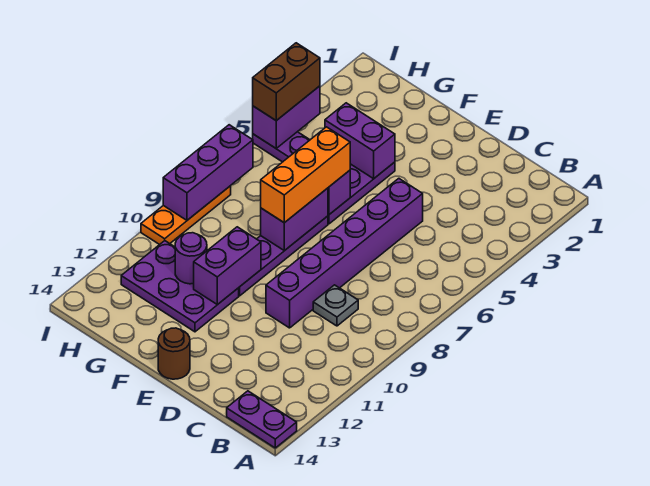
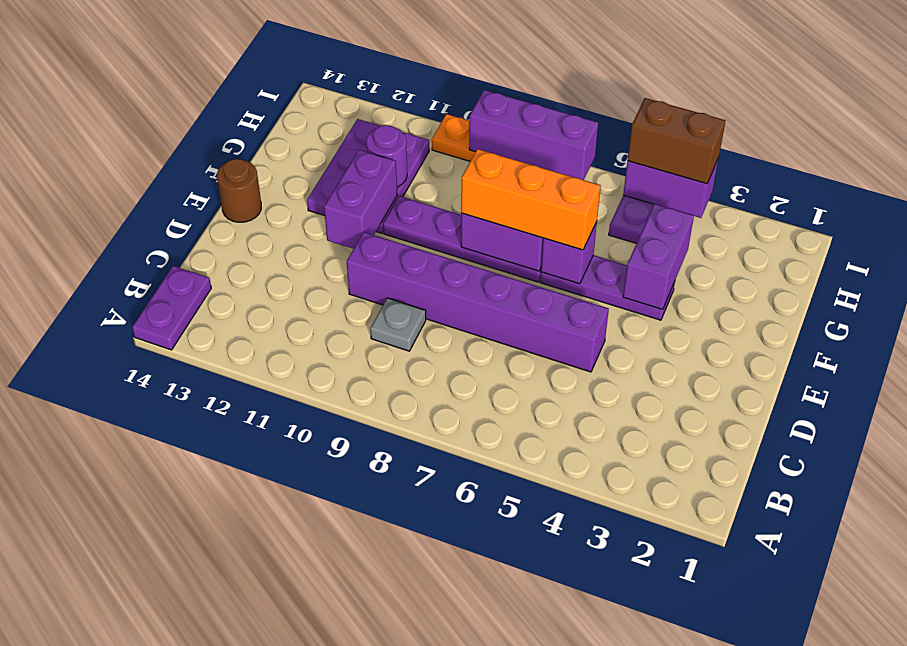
purple 1x2 brick [194,227,261,305] -> purple 1x2 brick turned to [324,150,397,249]

